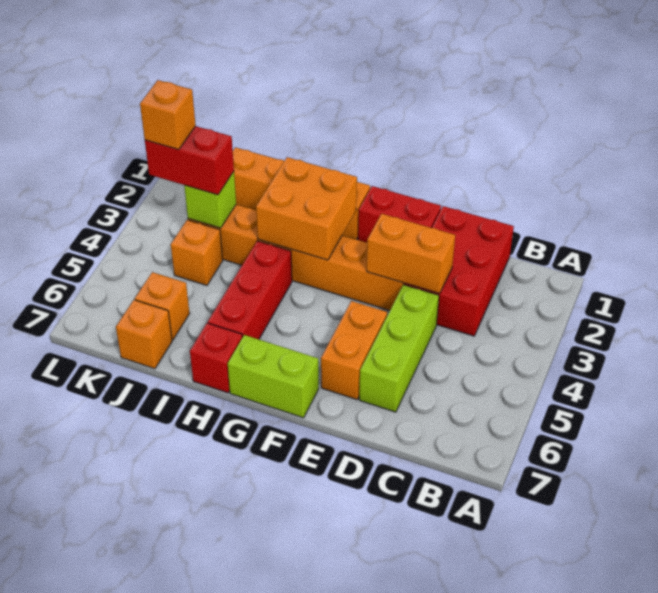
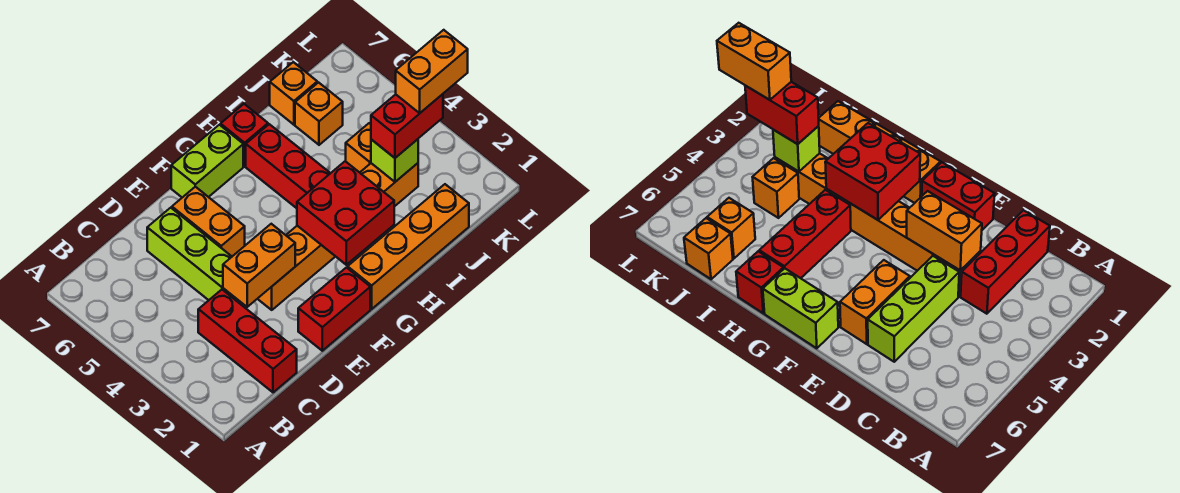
red 2x3 brick [404,206,514,336] -> red 1x3 brick [198,290,297,392]
orange 2x2 brick [256,157,357,260] -> red 2x2 brick [297,161,394,265]
orange 1x1 brick [140,80,196,150] -> orange 1x2 brick [396,30,468,113]

